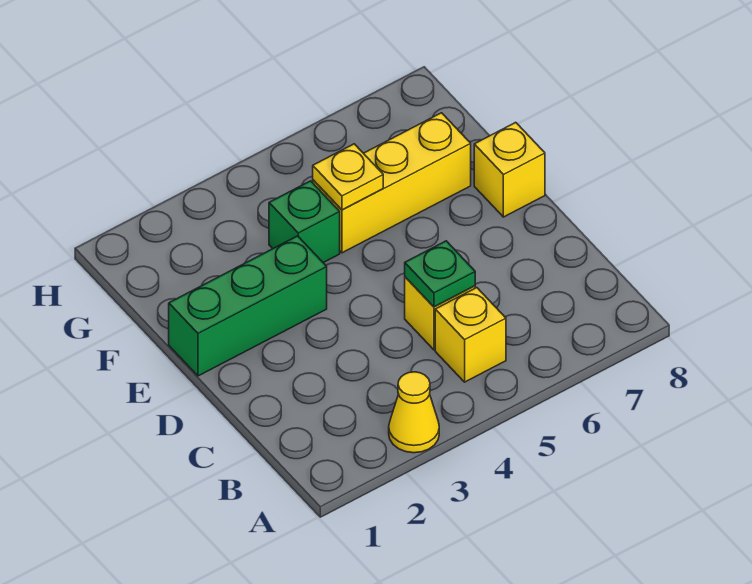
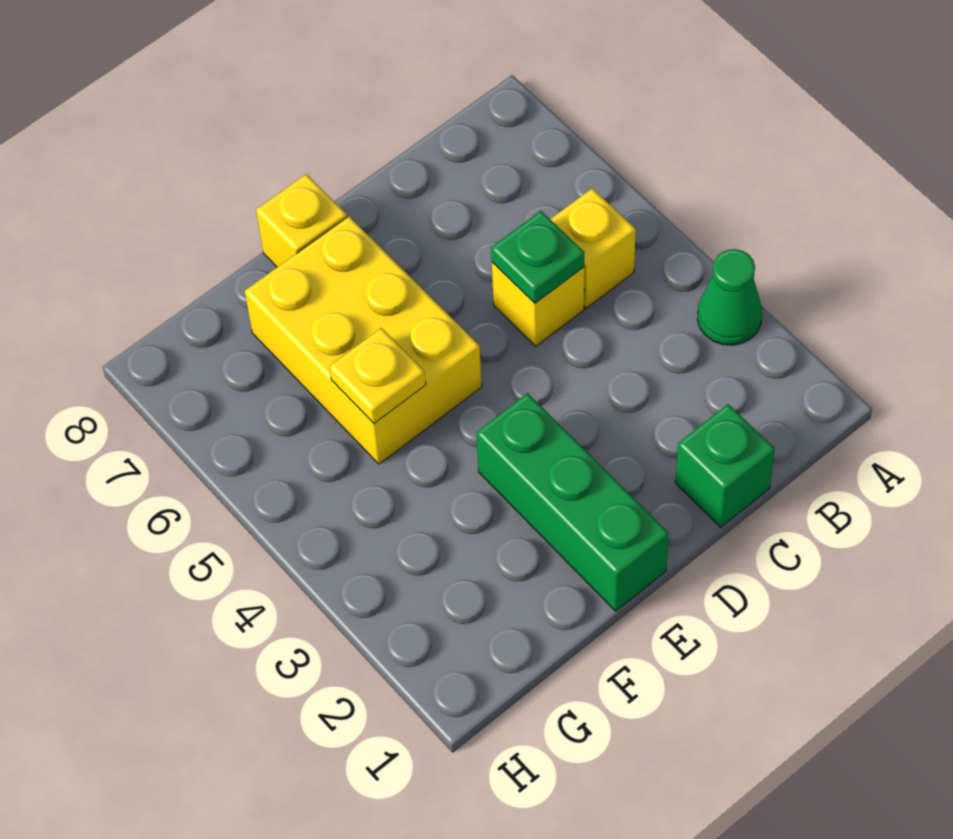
yellow 1x1 cone [389,372,439,453] -> green 1x1 cone [697,249,762,345]
green 1x1 brick [269,181,340,263] -> green 1x1 brick moved to [675,404,775,527]
yellow 1x3 brick [313,113,471,253] -> yellow 2x3 brick [245,216,482,464]

